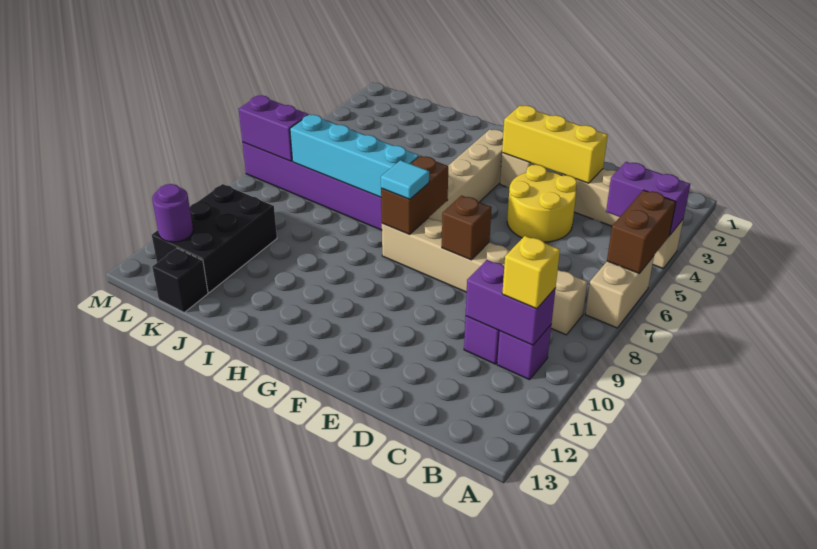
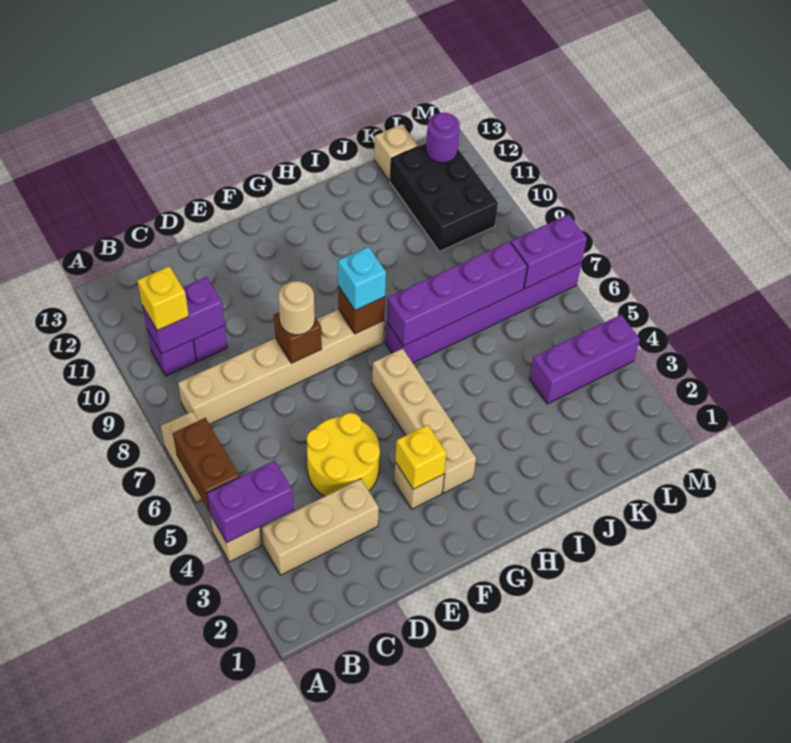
yellow 1x3 brick [502,106,608,183] -> yellow 1x1 brick [395,425,446,489]
none -> tan 1x1 round brick [278,281,315,335]
brown 1x2 brick [381,156,448,234] -> brown 1x1 brick [338,286,385,334]
cyan 1x1 tile [381,160,429,199] -> cyan 1x1 brick [338,247,386,310]
cyan 1x4 brick [290,115,419,197] -> purple 1x4 brick [387,242,527,346]
none -> purple 1x3 brick [529,315,640,404]
black 1x1 brick [152,248,208,312] -> tan 1x1 brick [374,124,418,181]

